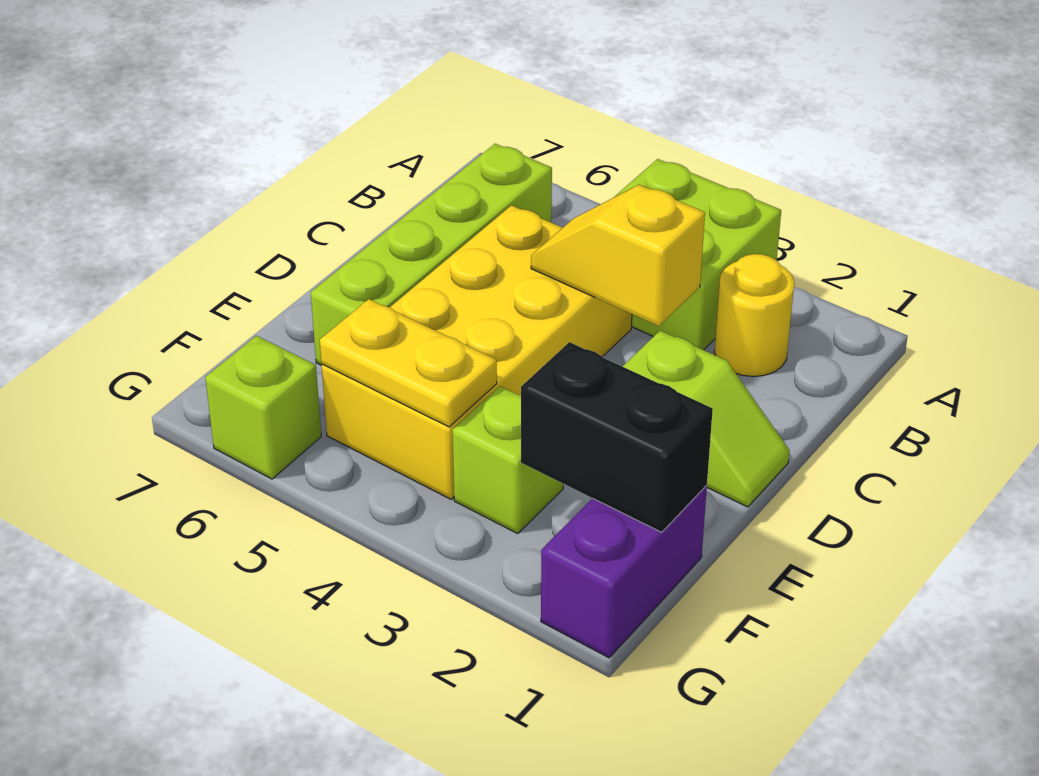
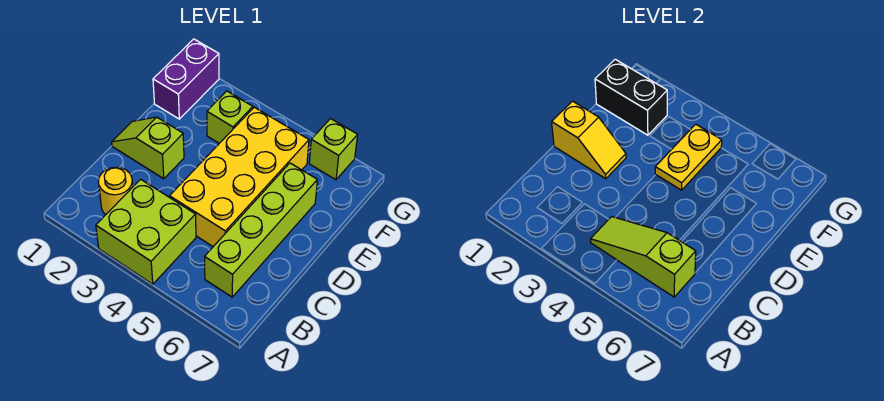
none -> lime 1x3 slope [590,217,696,297]
yellow 1x2 slope [531,185,705,326] -> yellow 1x2 slope moved to [552,101,626,179]
yellow 1x2 plate [320,299,497,427] -> yellow 1x2 plate turned to [655,124,722,190]

